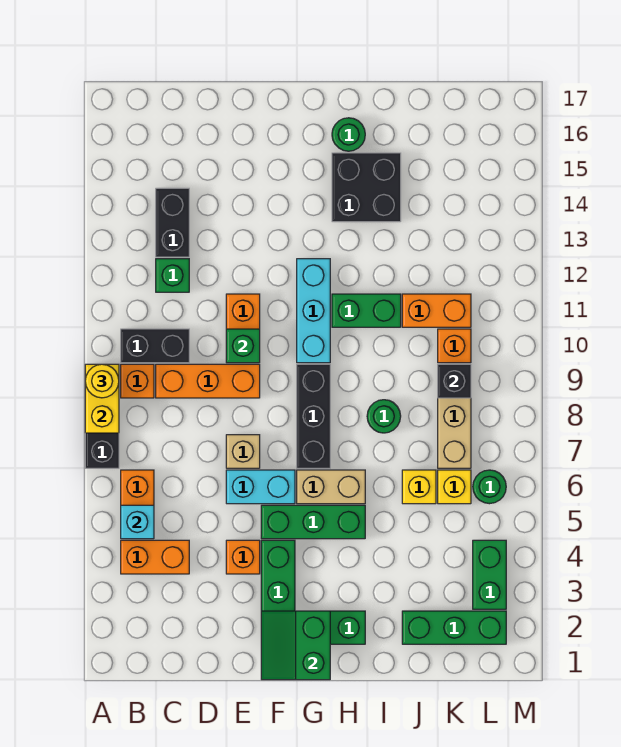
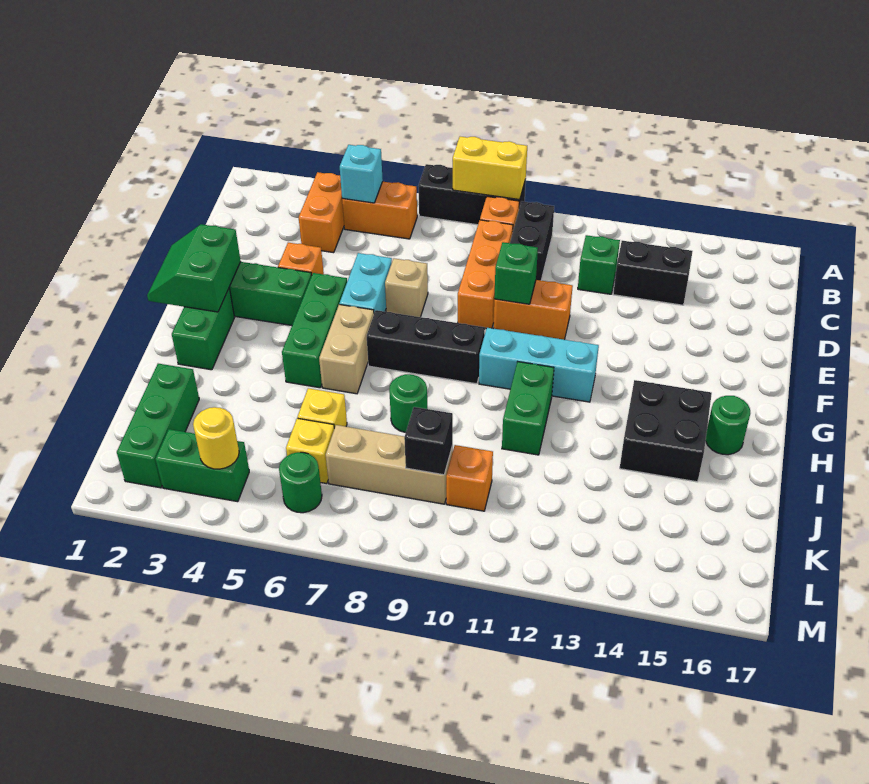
yellow 1x1 round brick [85,364,119,398] -> yellow 1x1 round brick moved to [193,407,239,469]
green 2x2 slope [261,611,330,680] -> green 2x2 slope turned to [147,224,241,312]
orange 1x2 brick [402,294,471,327] -> none

